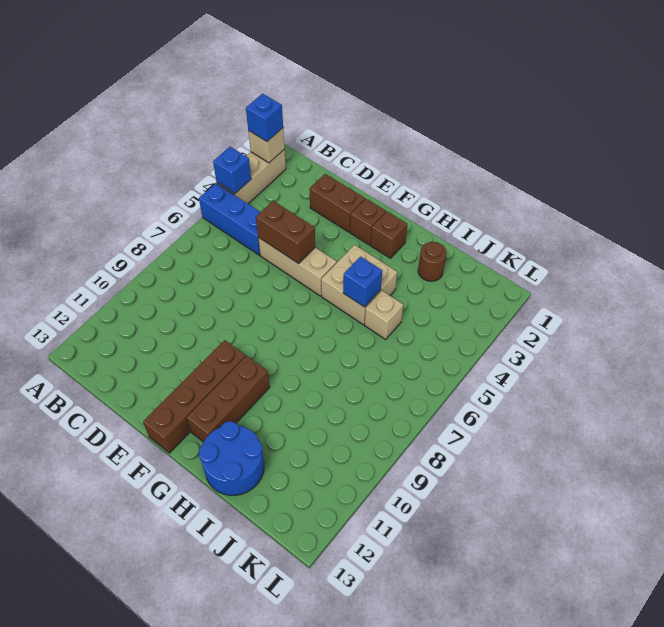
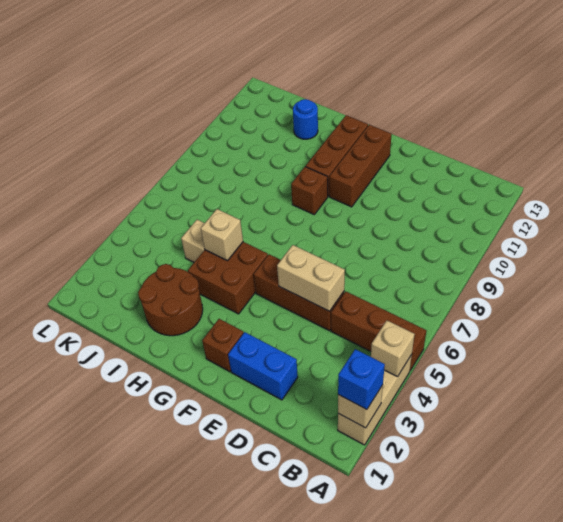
blue 1x1 brick [213,147,251,194] -> tan 1x1 brick [370,320,415,377]
blue 1x3 brick [199,183,260,255] -> brown 1x3 brick [331,292,426,370]
brown 1x2 brick [310,174,365,232] -> blue 1x2 brick [228,332,298,400]
tan 1x3 brick [258,237,337,296] -> brown 1x3 brick [254,254,344,331]
brown 1x2 brick [256,201,315,264] -> tan 1x2 brick [277,245,345,311]
brown 1x4 brick [143,340,246,453] -> brown 1x3 brick [329,125,392,207]
brown 1x1 brick [371,212,407,258] -> brown 1x1 brick moved to [291,167,328,214]
tan 2x2 brick [321,245,397,325] -> brown 2x2 brick [188,242,268,314]
blue 1x1 brick [343,257,382,307] -> tan 1x1 brick [201,209,243,261]
blue 2x2 round brick [199,421,264,495] -> blue 1x1 round brick [293,99,318,139]
brown 1x1 round brick [418,242,447,281] -> brown 2x2 round brick [138,264,203,336]

